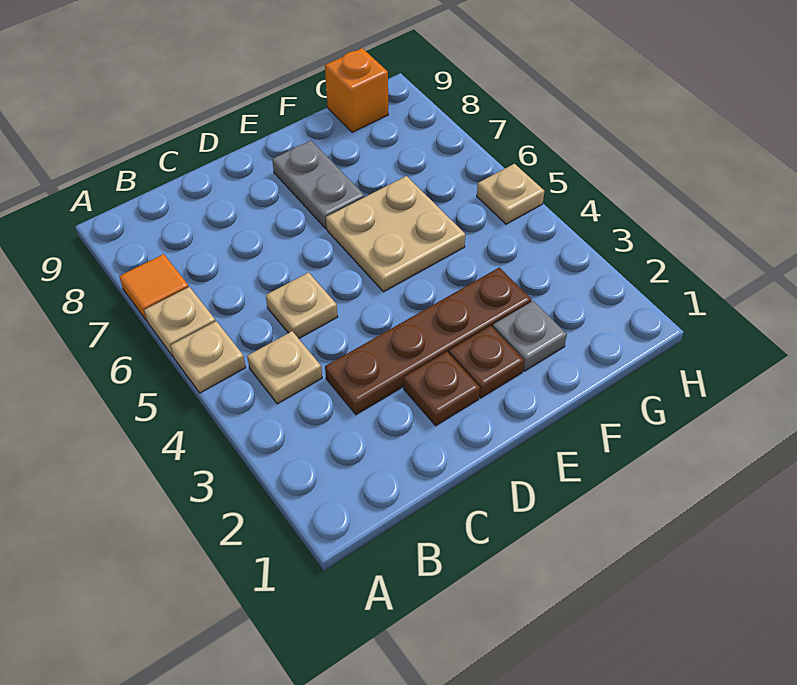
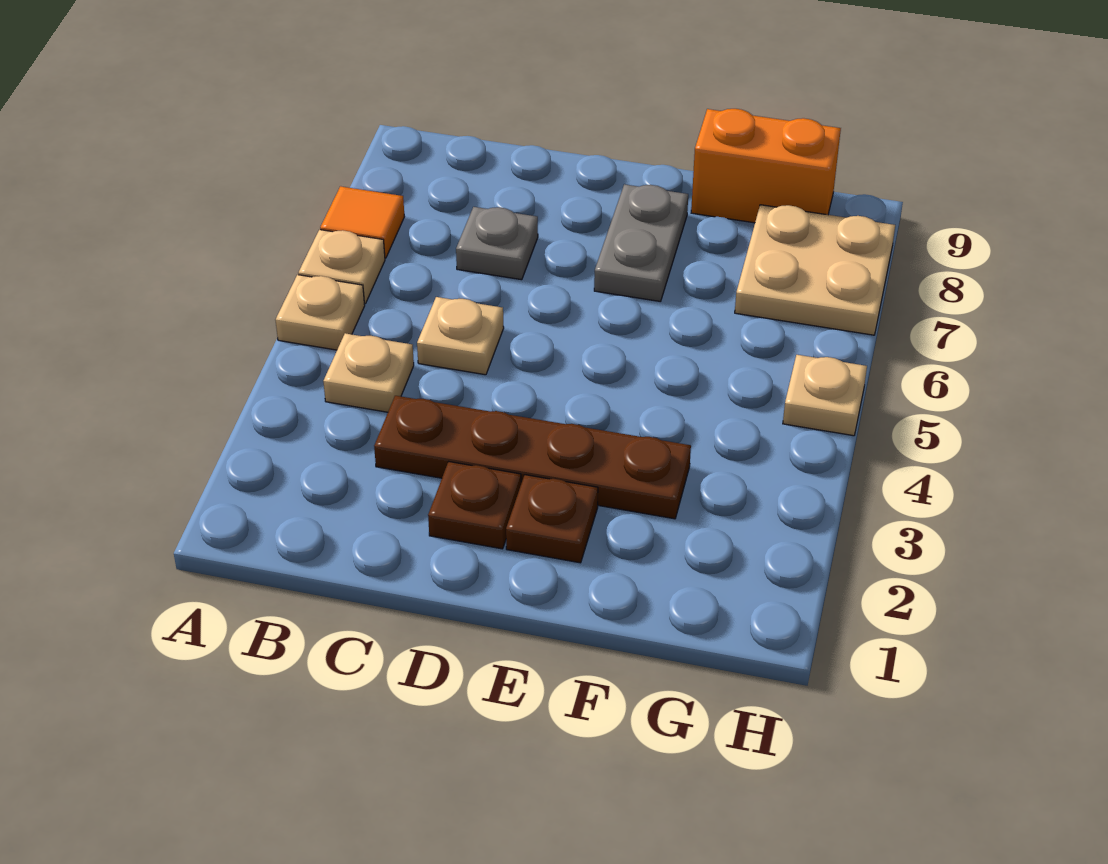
tan 2x2 plate [326,176,465,292] -> tan 2x2 plate moved to [735,205,895,335]
grey 1x1 plate [493,301,567,371] -> grey 1x1 plate moved to [456,207,538,280]
orange 1x1 brick [325,48,388,132] -> orange 1x2 brick [691,109,841,223]

